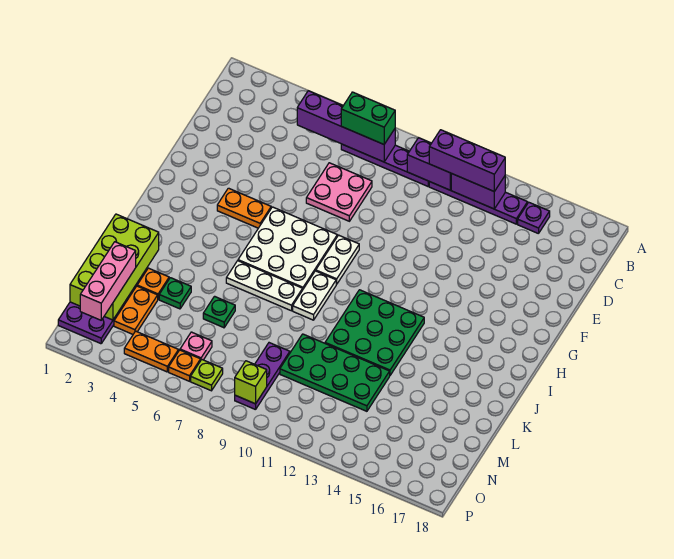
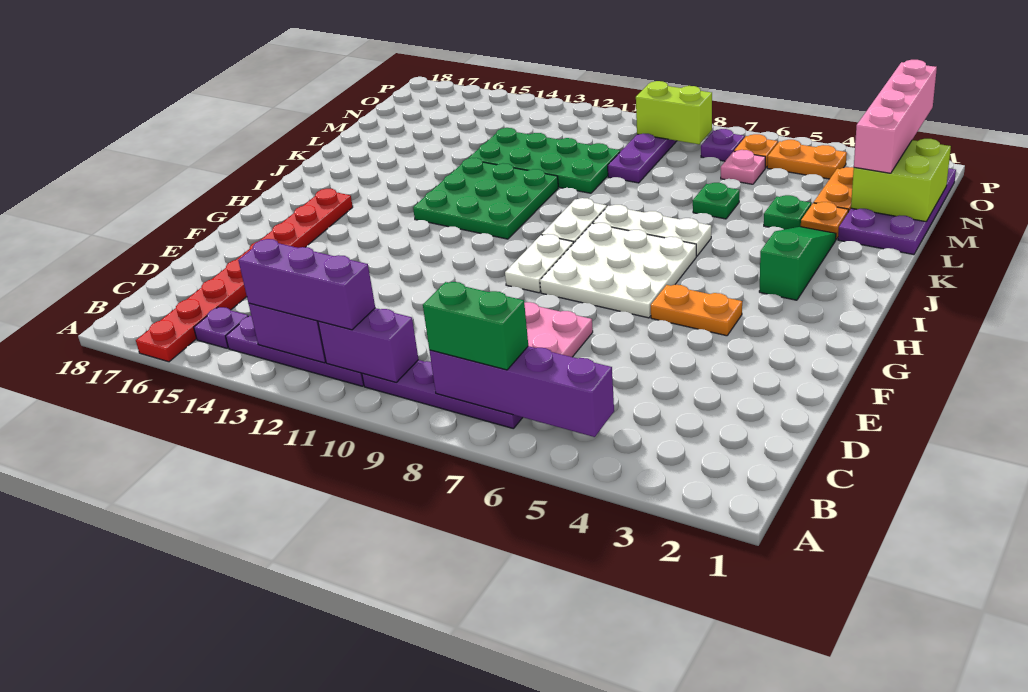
none -> red 1x8 plate [136,189,353,362]
none -> green 1x3 slope [759,227,836,300]
lime 2x4 brick [70,214,159,320] -> lime 2x2 brick [851,139,951,222]
pink 1x3 brick [80,242,136,320] -> pink 1x4 brick [854,60,937,173]
lime 1x1 plate [191,360,223,391] -> purple 1x1 plate [701,129,745,161]
lime 1x1 brick [235,361,267,404] -> lime 1x2 brick [636,81,712,144]

